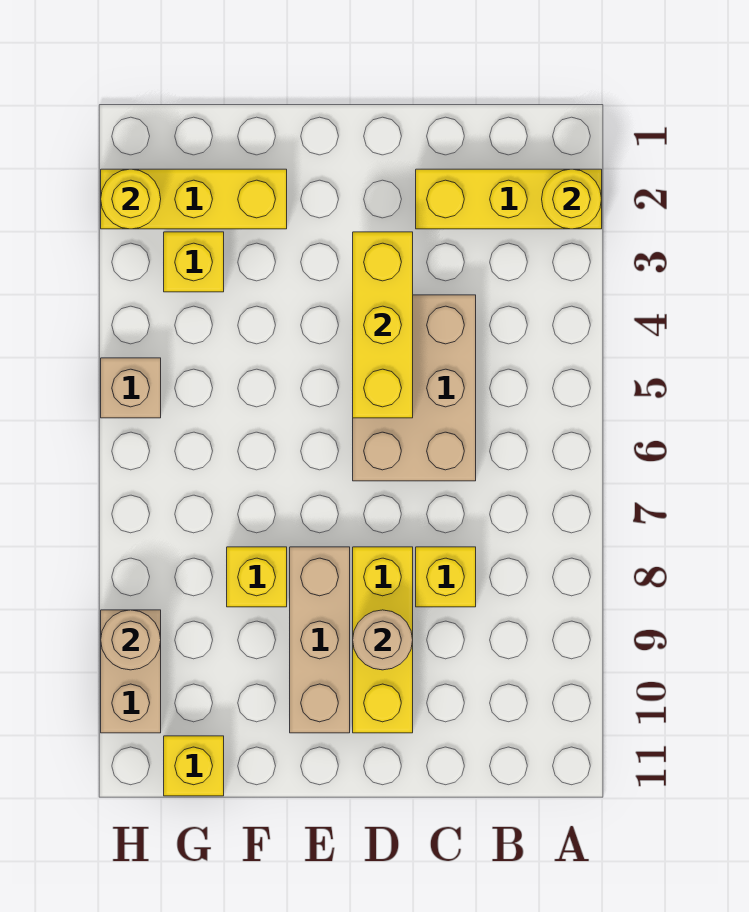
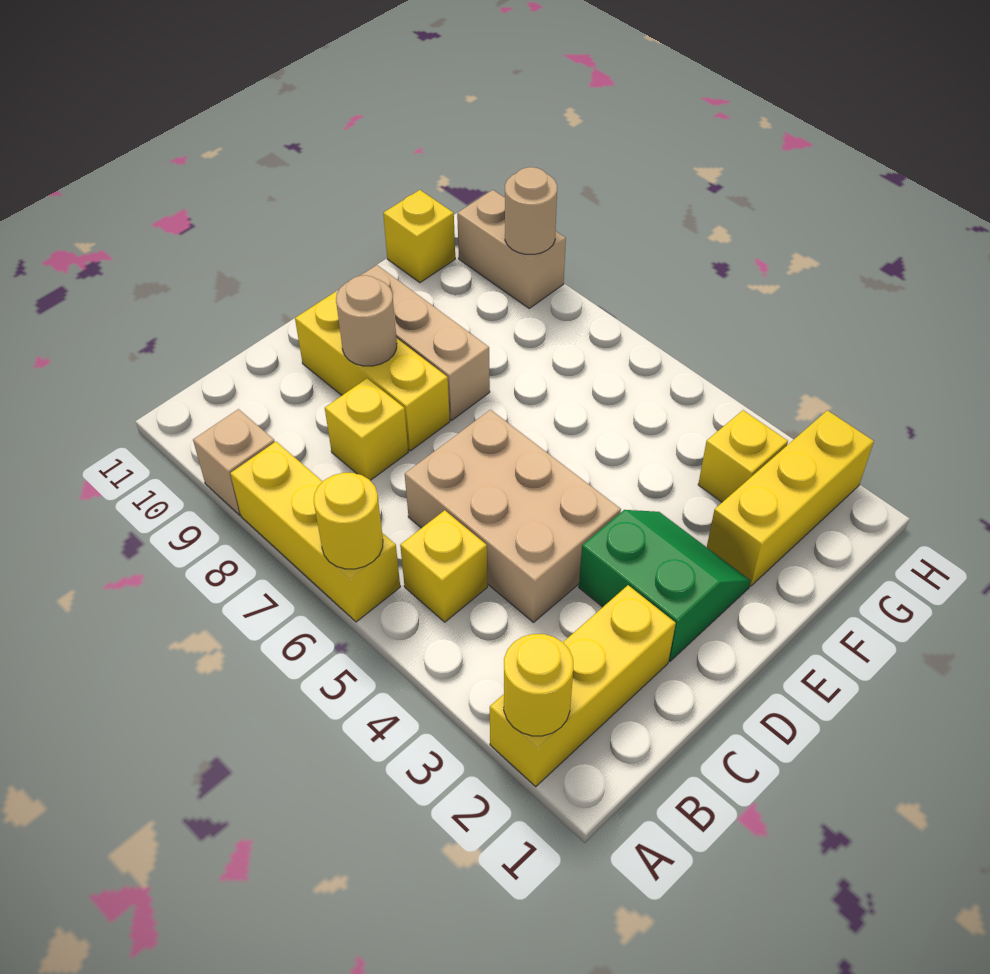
none -> green 2x2 slope [579,510,751,661]
yellow 1x3 brick [353,232,413,418] -> yellow 1x3 brick moved to [230,442,400,622]
yellow 1x1 brick [227,547,287,607] -> yellow 1x1 brick moved to [400,510,487,622]
yellow 1x1 round brick [101,169,161,229] -> yellow 1x1 round brick moved to [314,473,383,569]
tan 1x1 brick [101,358,161,418] -> tan 1x1 brick moved to [193,409,275,515]

